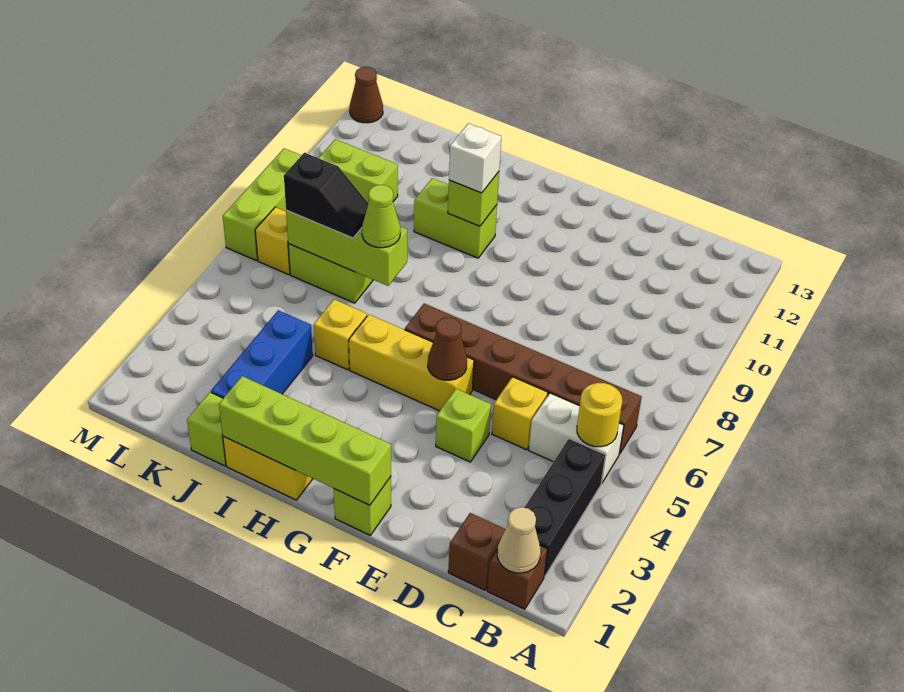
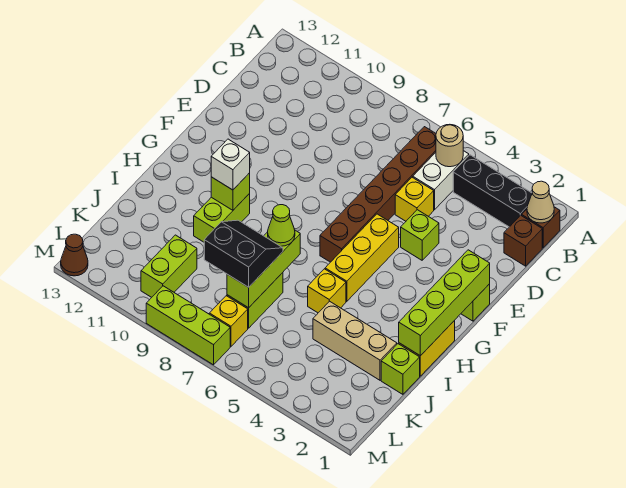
yellow 1x1 round brick [577,383,622,447] -> tan 1x1 round brick [436,124,463,167]
brown 1x1 cone [428,317,467,380] -> none
blue 1x3 brick [211,310,313,398] -> tan 1x3 brick [313,301,397,380]
black 1x2 slope [284,153,368,238] -> black 2x2 slope [204,220,283,287]

